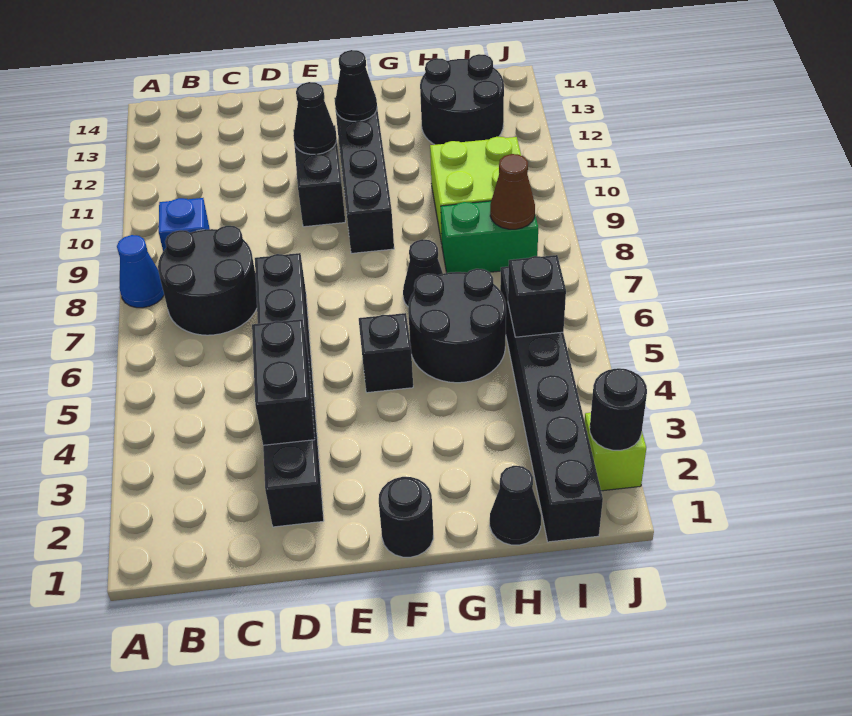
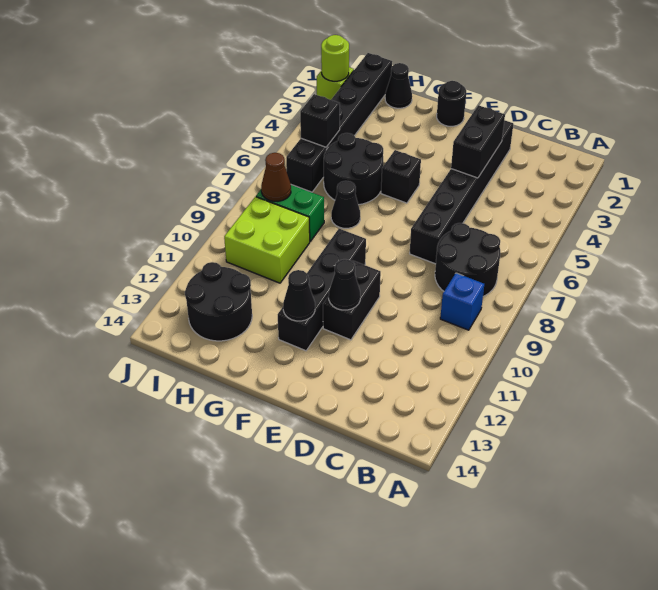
blue 1x1 cone [117,235,164,308] -> none
black 1x1 round brick [590,368,647,450] -> lime 1x1 round brick [321,35,349,81]

